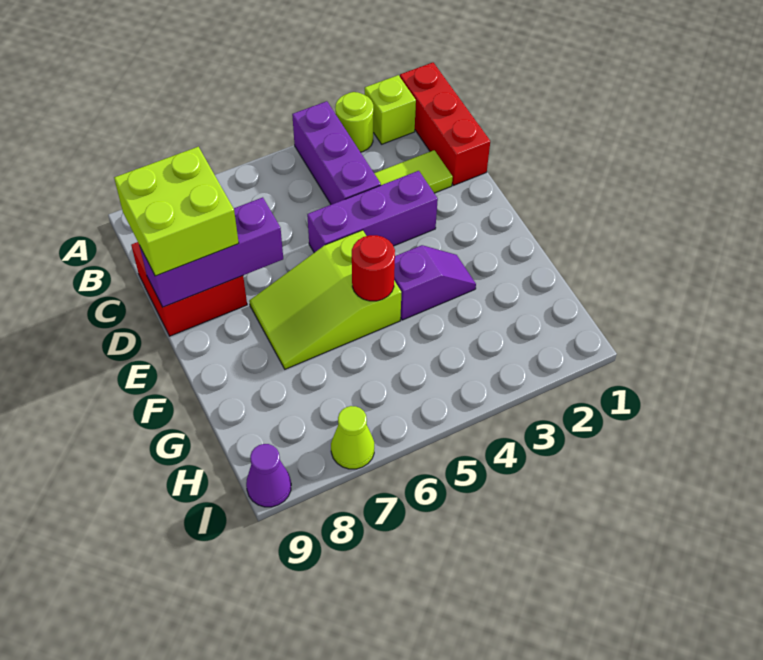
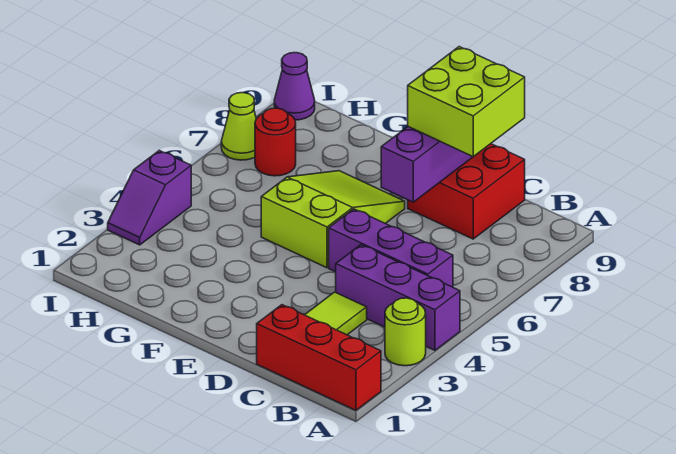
lime 1x1 brick [365,75,416,144] -> none
purple 1x3 brick [307,171,438,253] -> purple 1x3 brick turned to [329,209,453,287]
purple 1x2 slope [394,245,476,320] -> purple 1x2 slope moved to [108,150,191,245]
red 1x1 round brick [352,235,395,301] -> red 1x1 round brick moved to [255,108,296,176]

